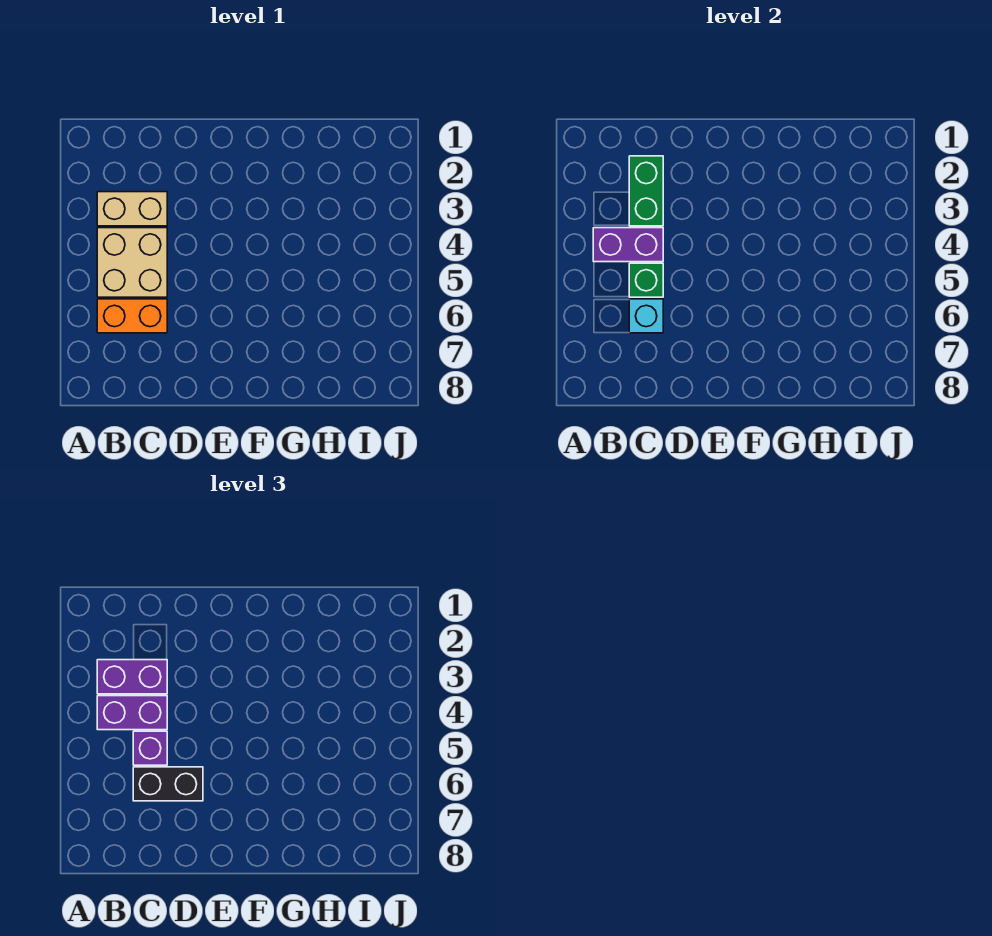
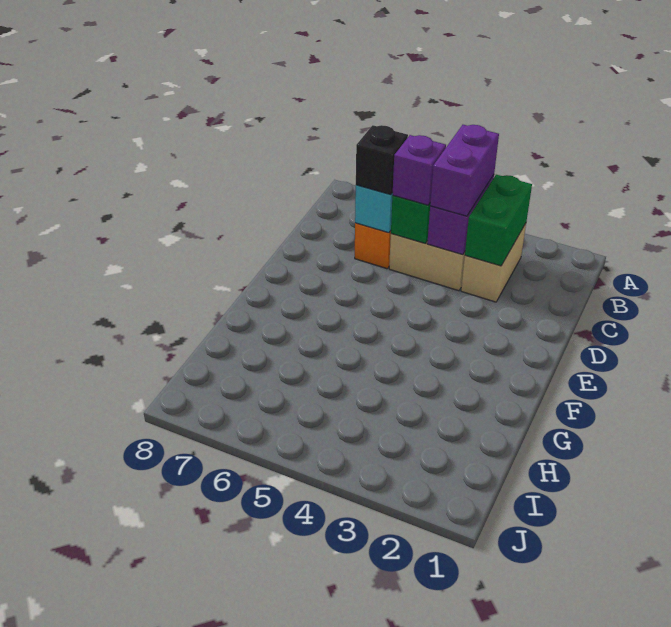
purple 1x2 brick [97,660,167,694] -> none
green 1x2 brick [629,156,663,226] -> green 1x2 brick turned to [465,175,532,266]
black 1x2 brick [133,767,203,801] -> black 1x1 brick [356,125,408,195]

